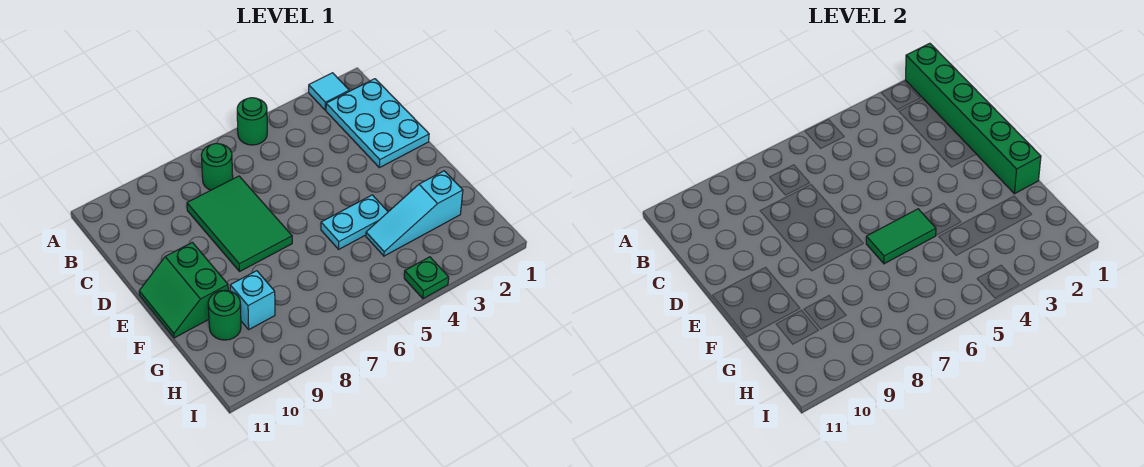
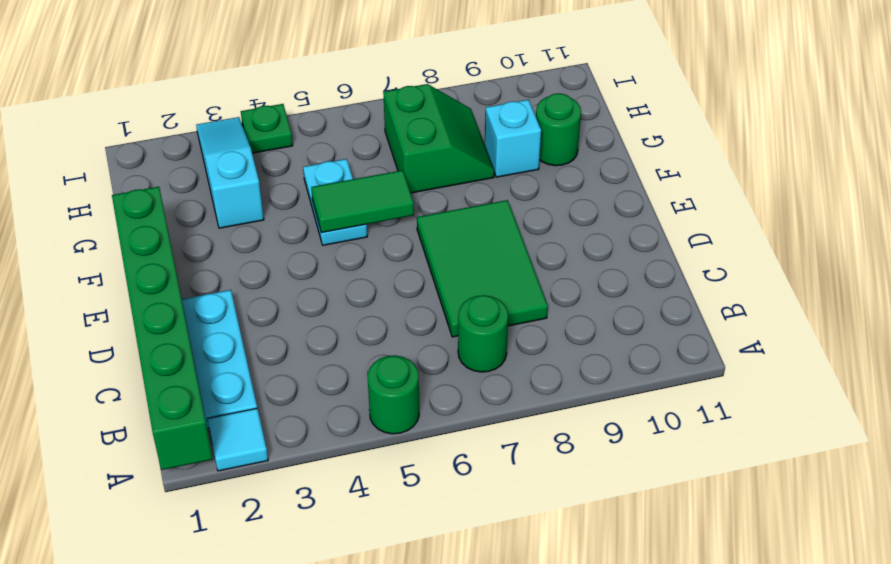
green 2x2 slope [139,242,228,338] -> green 2x2 slope moved to [383,84,494,193]
cyan 1x2 plate [321,195,388,249] -> cyan 1x2 plate turned to [303,159,367,245]
cyan 1x3 slope [366,171,463,256] -> cyan 1x3 slope turned to [196,117,264,228]

